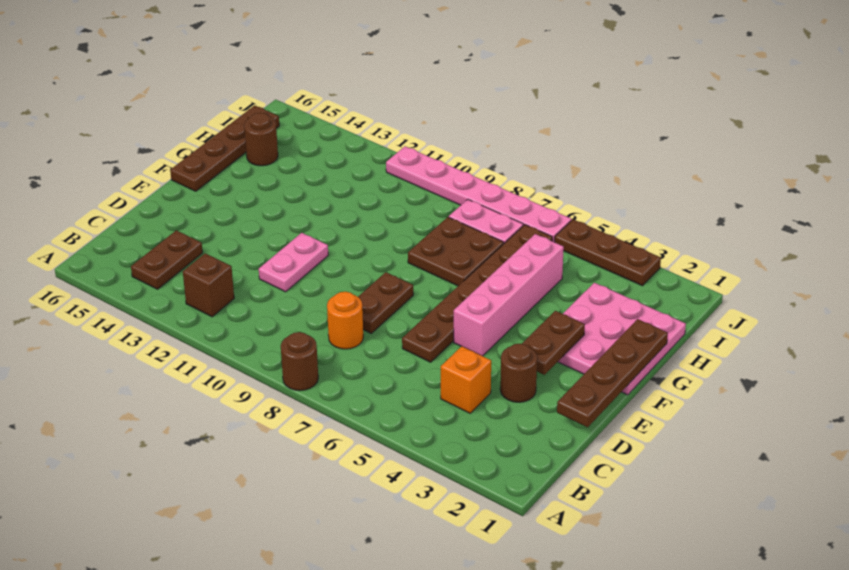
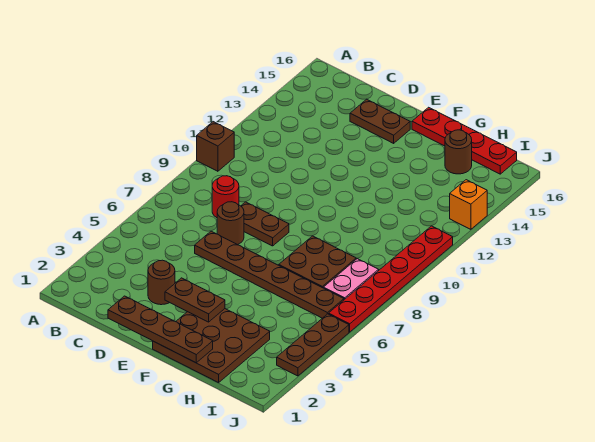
brown 1x1 round brick [281,332,318,391] -> brown 1x1 round brick moved to [217,202,244,245]
brown 1x1 brick [183,253,234,317] -> brown 1x1 brick moved to [197,122,234,171]
brown 1x2 plate [131,230,203,289] -> brown 1x2 plate moved to [350,99,410,143]
orange 1x1 brick [441,346,491,413] -> orange 1x1 brick moved to [450,180,487,229]
orange 1x1 round brick [327,292,363,349] -> red 1x1 round brick [212,176,239,218]
pink 1x2 plate [259,233,328,292] -> none
pink 1x4 brick [454,234,564,356] -> none
pink 3x3 plate [558,283,686,395] -> brown 3x3 plate [153,309,270,383]
brown 1x4 plate [170,105,279,191] -> red 1x4 plate [412,107,517,174]
pink 1x6 plate [386,146,572,242] -> red 1x6 plate [329,226,453,332]

